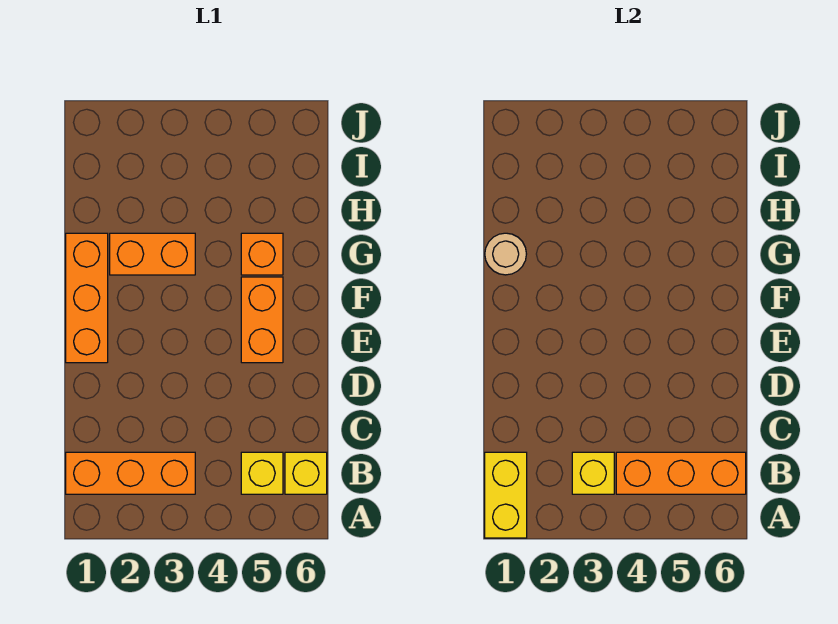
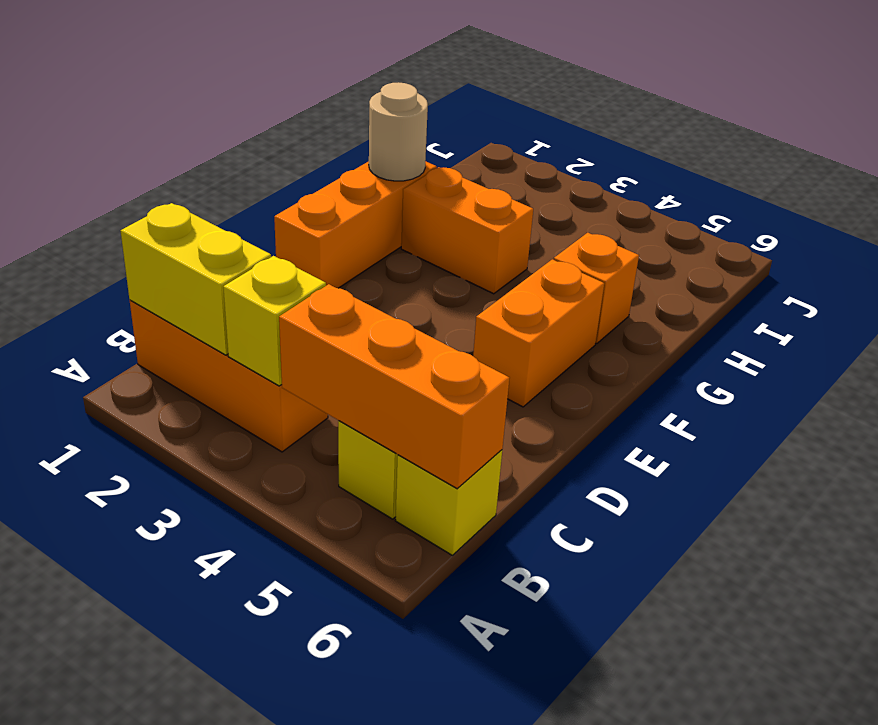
yellow 1x2 brick [485,452,527,538] -> yellow 1x2 brick turned to [121,203,271,355]

